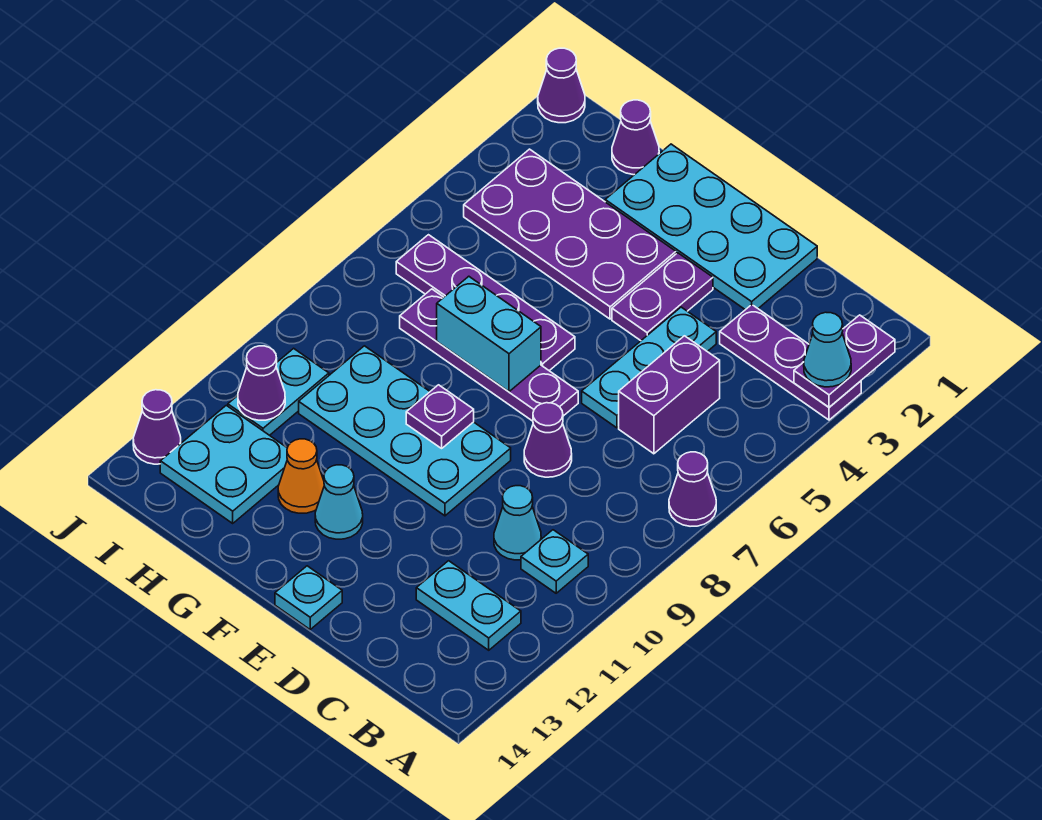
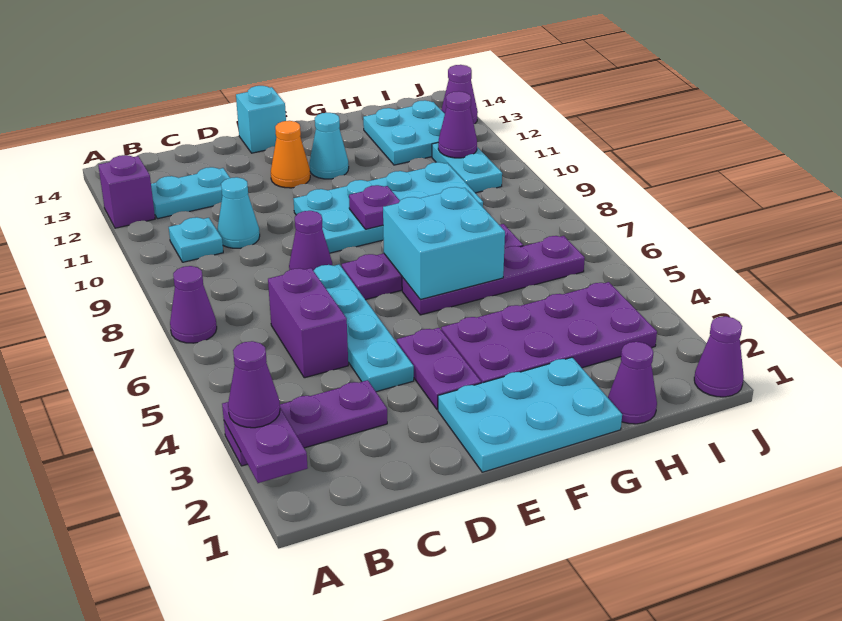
cyan 1x1 cone [804,312,851,387] -> purple 1x1 cone [228,341,280,428]
none -> purple 1x1 brick [98,155,155,228]
cyan 2x4 plate [605,144,817,310] -> cyan 2x3 plate [438,357,622,472]
cyan 1x3 plate [582,307,716,428] -> cyan 1x4 plate [314,265,414,392]
cyan 1x1 plate [275,566,342,629] -> cyan 1x1 brick [236,86,286,153]
cyan 1x2 brick [437,276,541,392] -> cyan 2x2 brick [383,187,505,300]
orange 1x1 cone [278,439,324,513] -> orange 1x1 cone moved to [271,121,310,188]

